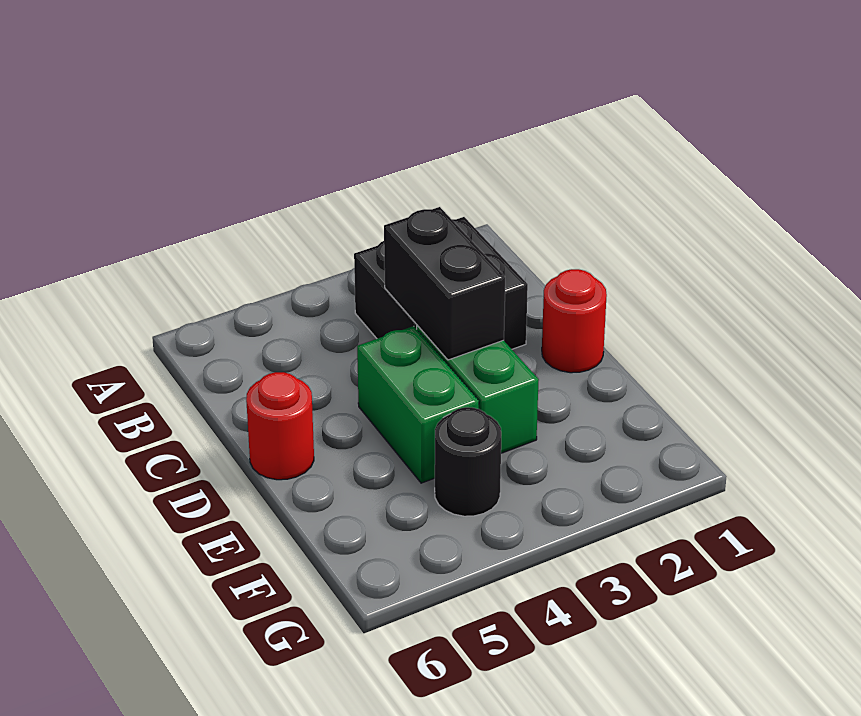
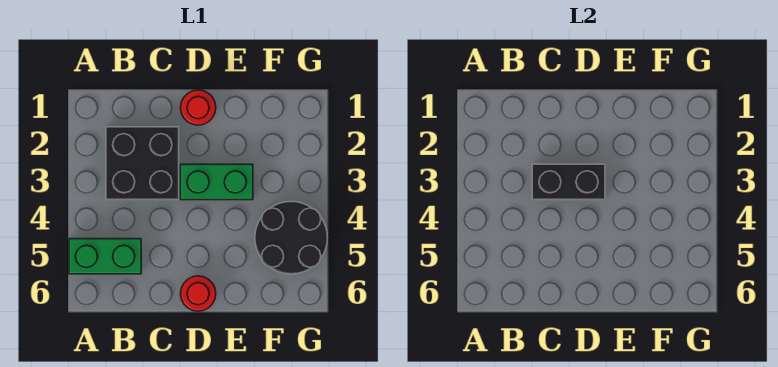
green 1x2 brick [357,326,479,483] -> green 1x2 brick moved to [69,239,141,274]
black 1x1 round brick [435,407,501,516] -> black 2x2 round brick [255,202,328,274]

